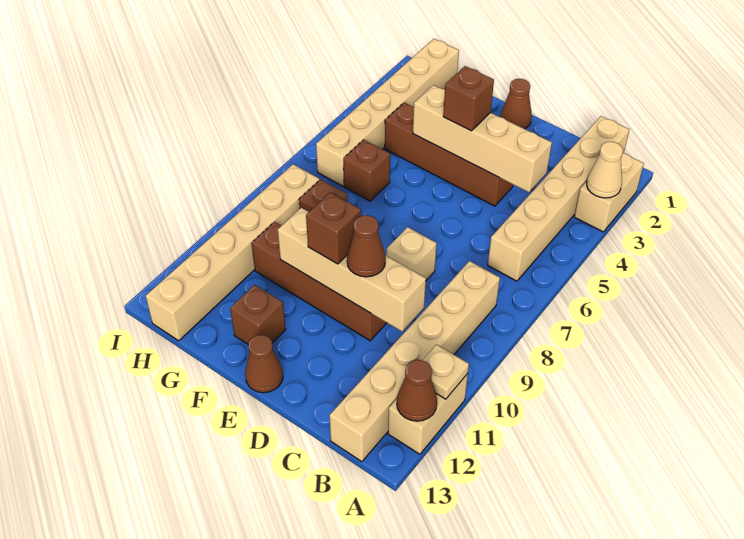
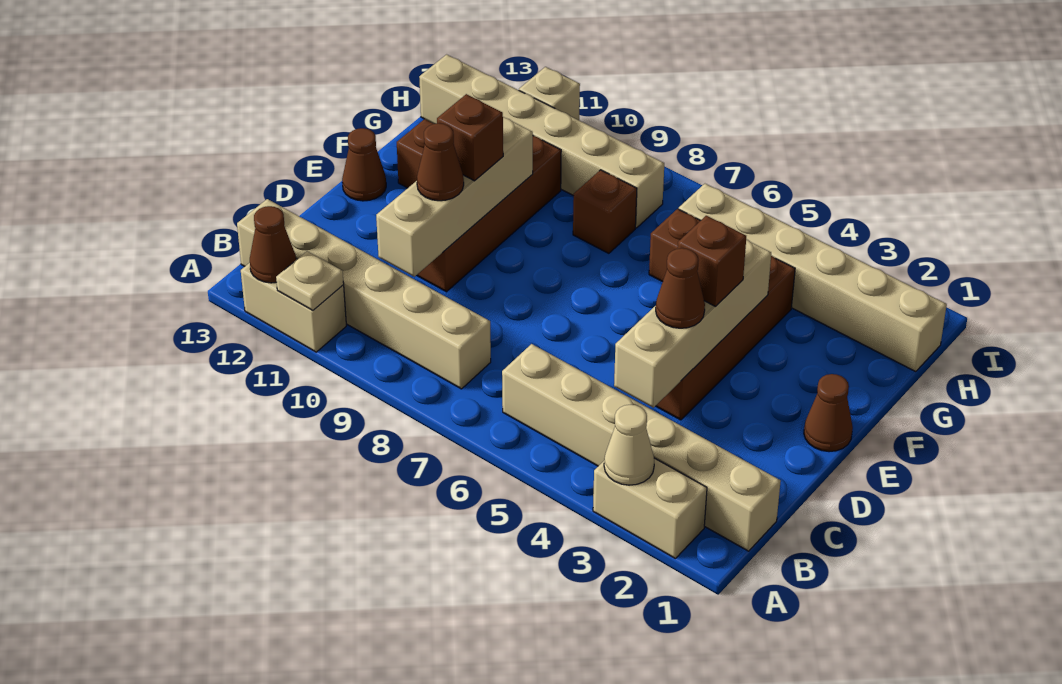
none -> brown 1x1 cone [656,248,705,328]
tan 1x1 brick [387,227,437,280] -> tan 1x1 brick moved to [519,67,580,120]

